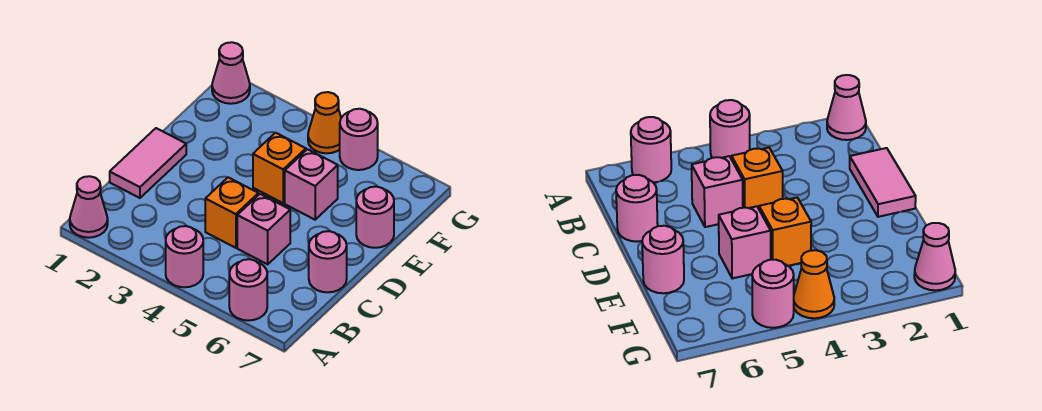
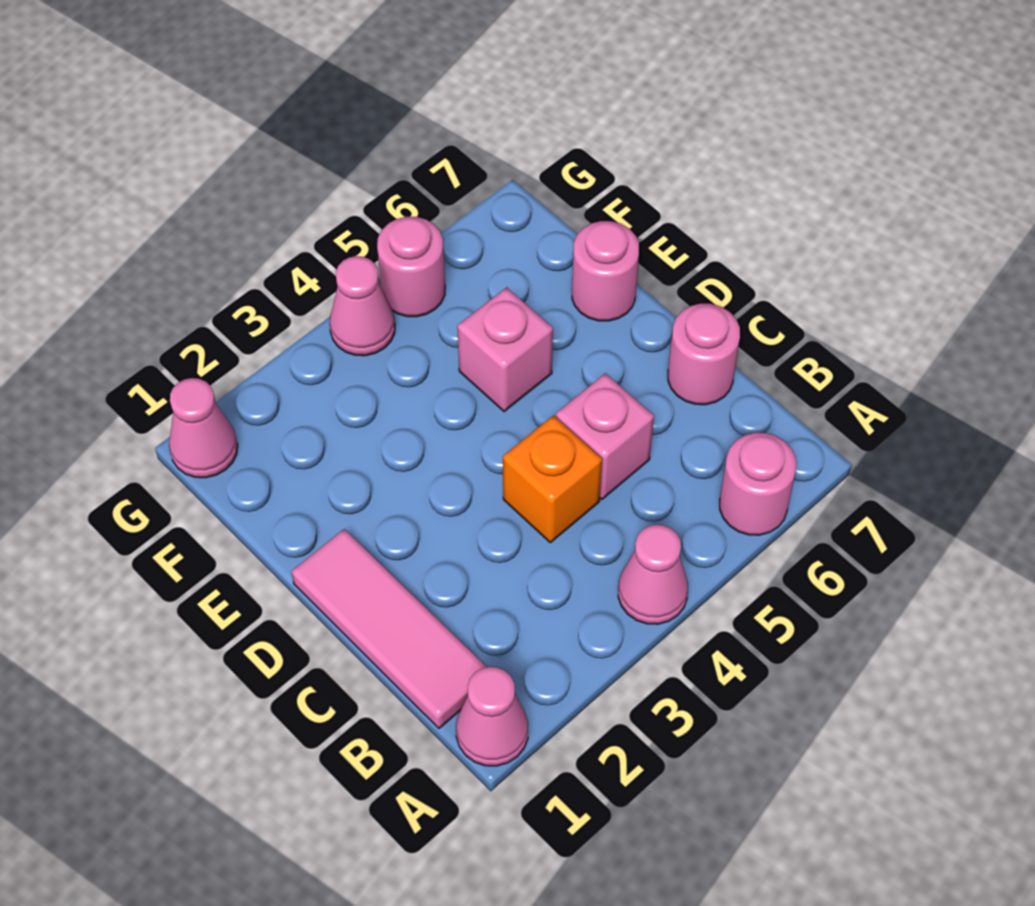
pink 1x1 round brick [166,226,203,287] -> pink 1x1 cone [618,525,688,624]
pink 1x2 tile [110,128,186,198] -> pink 1x3 tile [291,529,486,728]
orange 1x1 brick [253,133,306,203] -> none
orange 1x1 cone [308,92,341,153] -> pink 1x1 cone [330,256,395,356]

